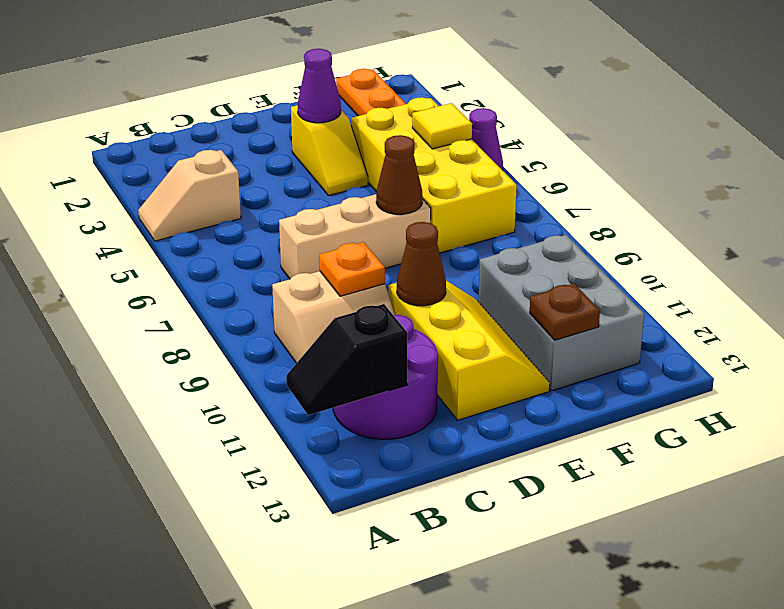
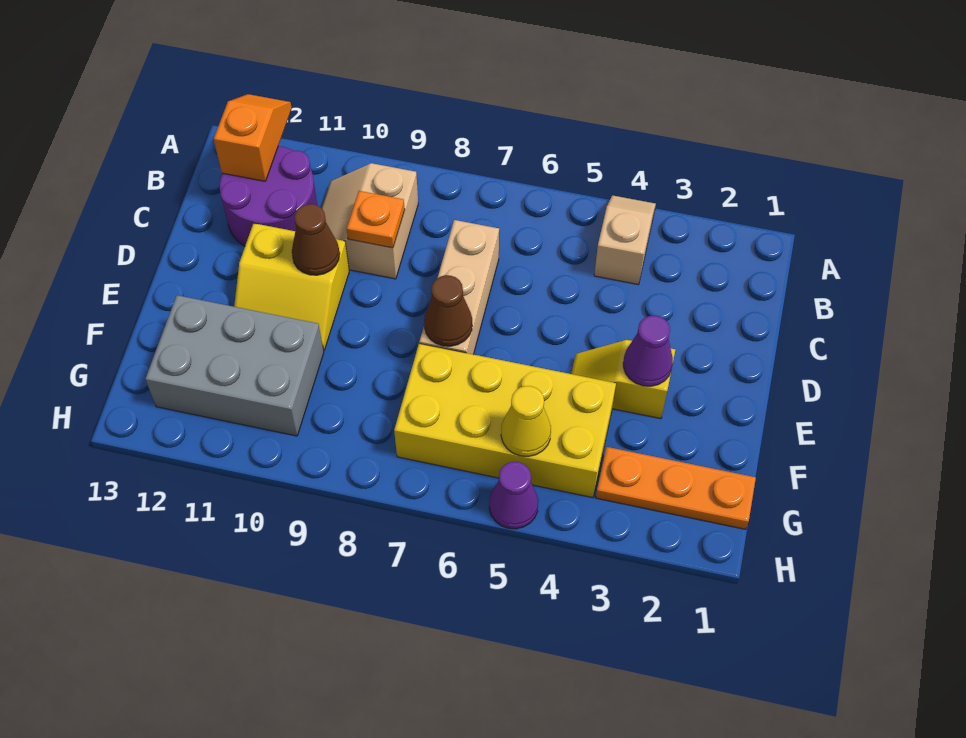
black 1x2 slope [286,304,407,415] -> orange 1x2 slope [214,94,292,181]
yellow 2x3 slope [388,281,550,420] -> yellow 2x2 slope [234,223,349,351]
brown 1x1 plate [530,284,600,340] -> none
yellow 1x1 tile [412,103,472,149] -> yellow 1x1 cone [501,386,551,456]

